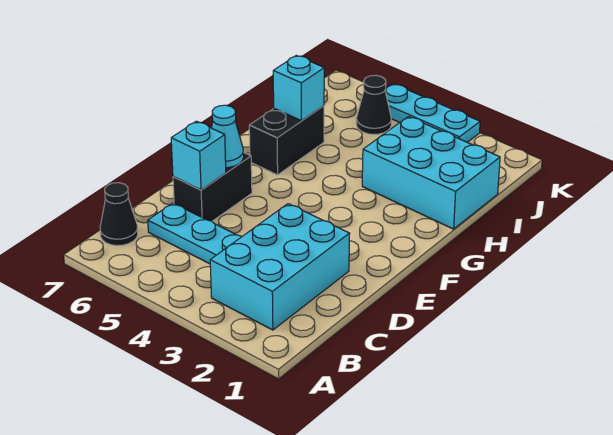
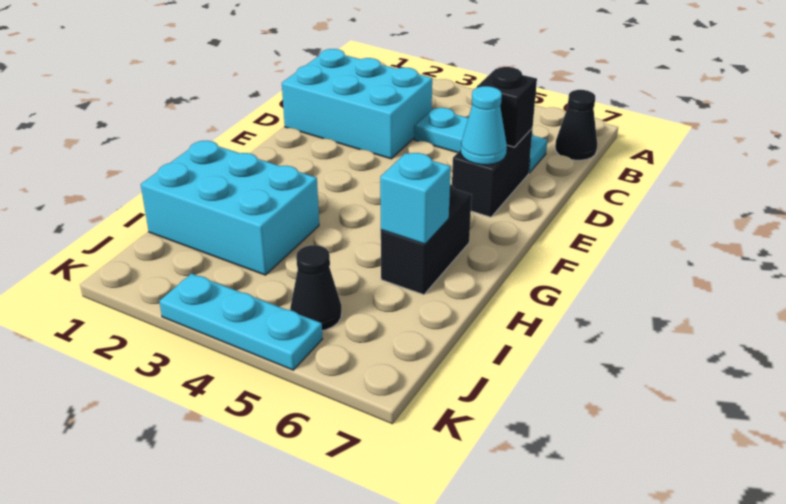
cyan 2x3 brick [210,204,350,330] -> cyan 2x3 brick turned to [282,49,432,159]
cyan 1x1 brick [171,121,226,190] -> black 1x1 brick [477,67,537,147]

